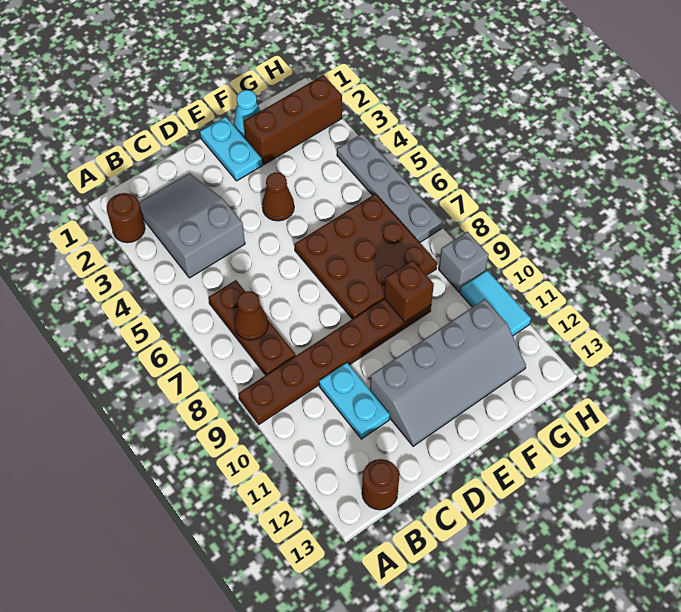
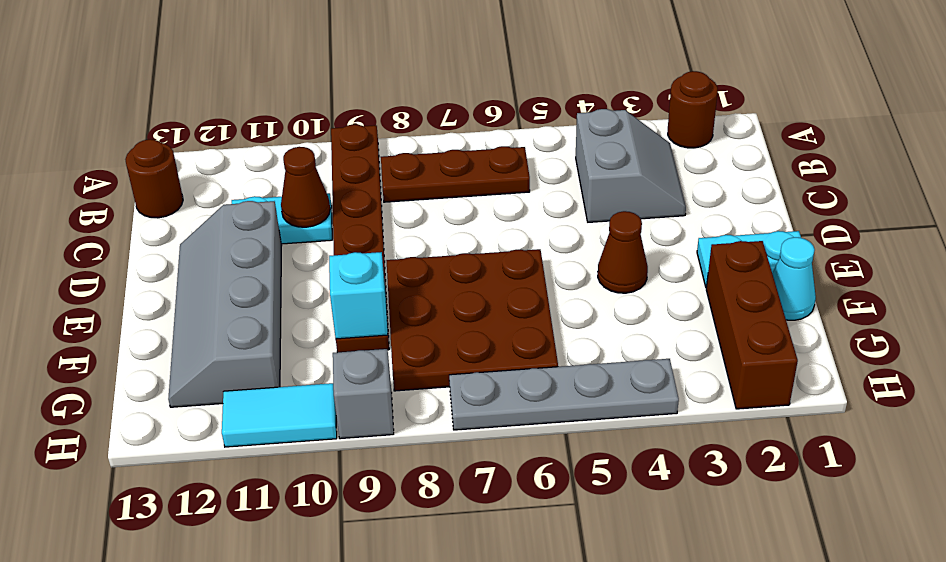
grey 2x3 slope [139,173,245,278] -> grey 2x2 slope [576,109,686,222]
brown 1x1 cone [234,291,268,340] -> brown 1x1 cone moved to [281,147,330,227]
brown 1x1 brick [384,260,434,322] -> cyan 1x1 brick [329,252,388,339]

